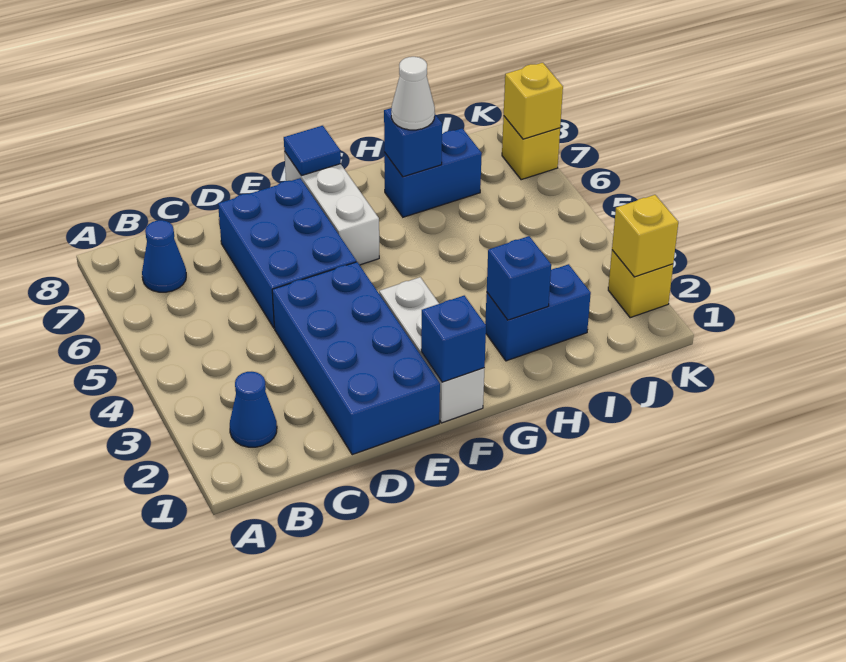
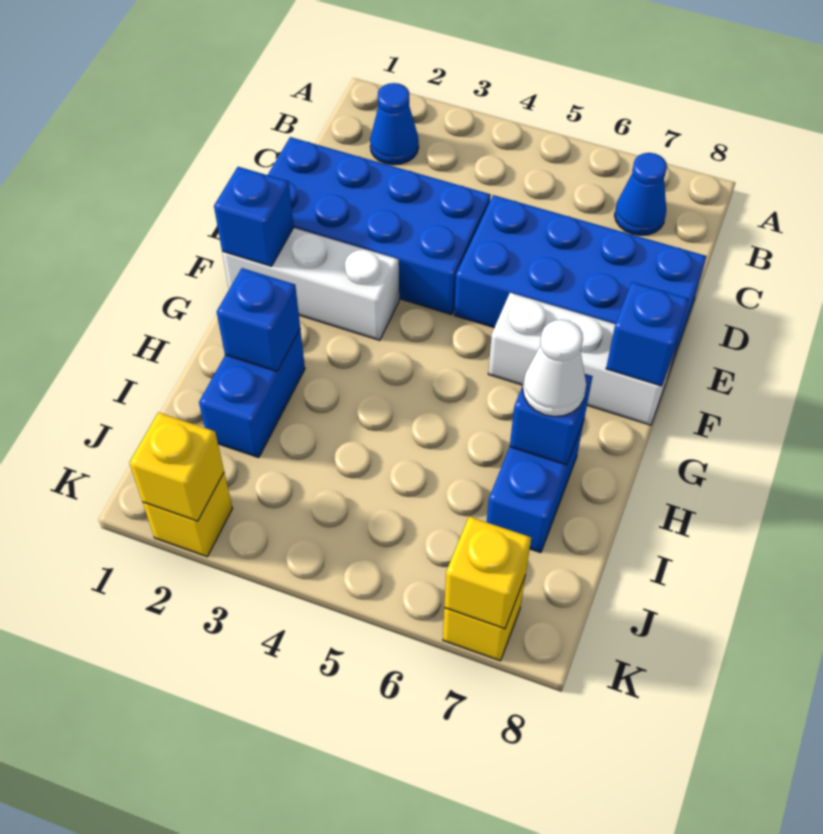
blue 2x3 brick [218,178,356,328] -> blue 2x4 brick [454,195,706,375]
blue 1x1 tile [284,126,341,176] -> blue 1x1 brick [606,282,689,386]

